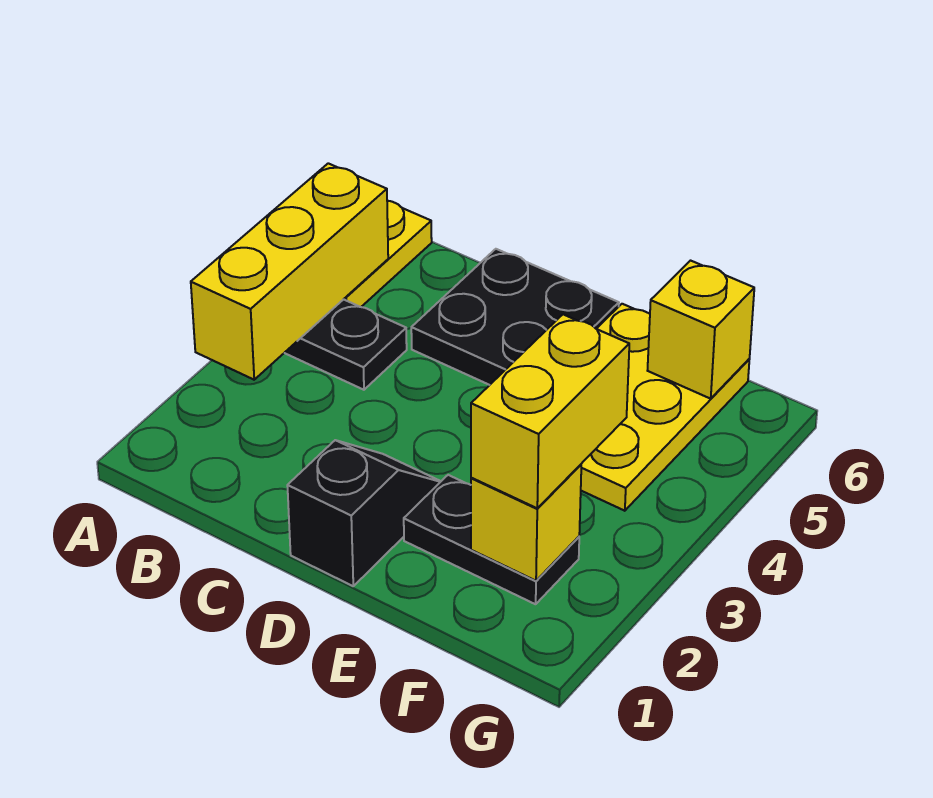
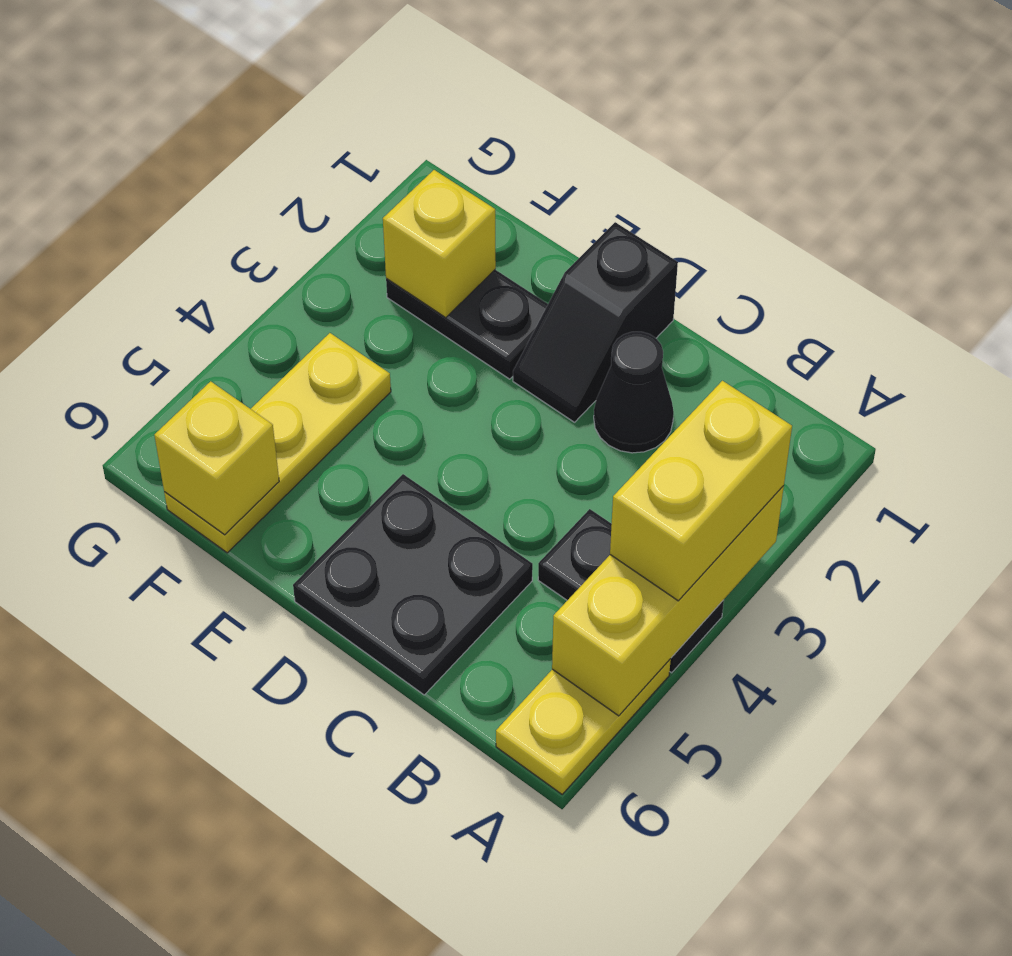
none -> black 1x1 cone [594,332,674,453]
yellow 2x3 plate [581,304,750,511] -> yellow 1x3 plate [164,333,391,553]
yellow 1x2 brick [471,314,629,508] -> yellow 1x2 brick moved to [610,381,792,601]

